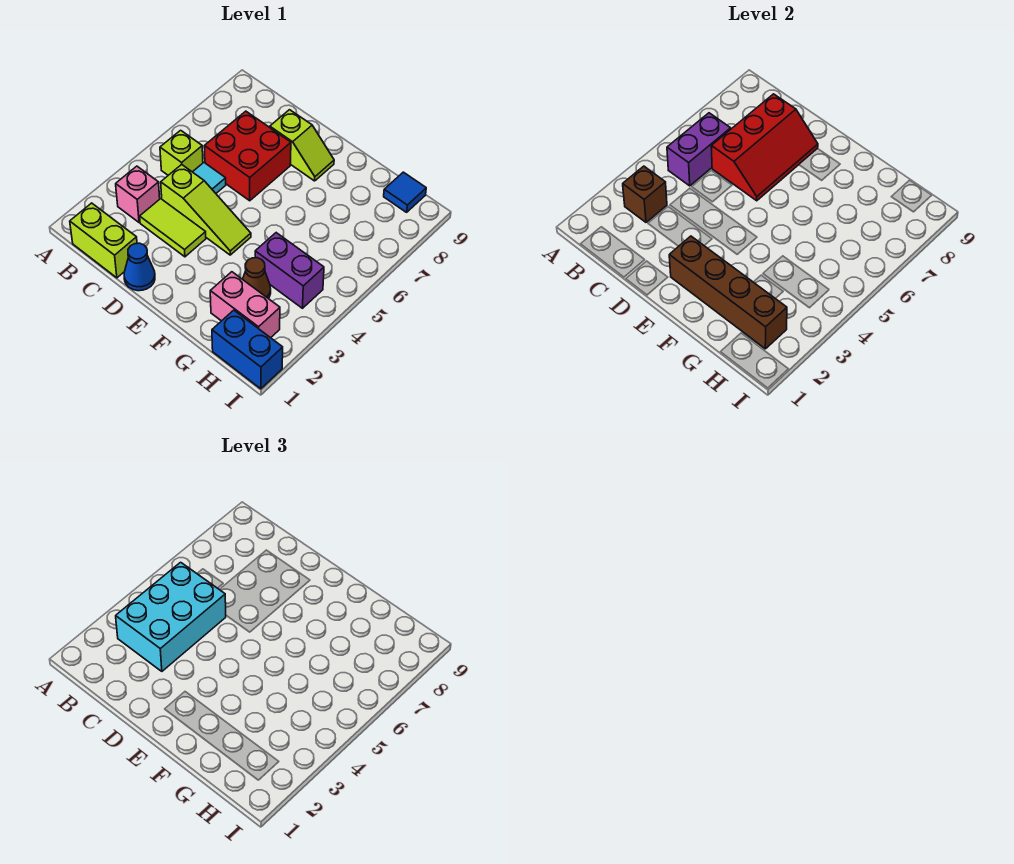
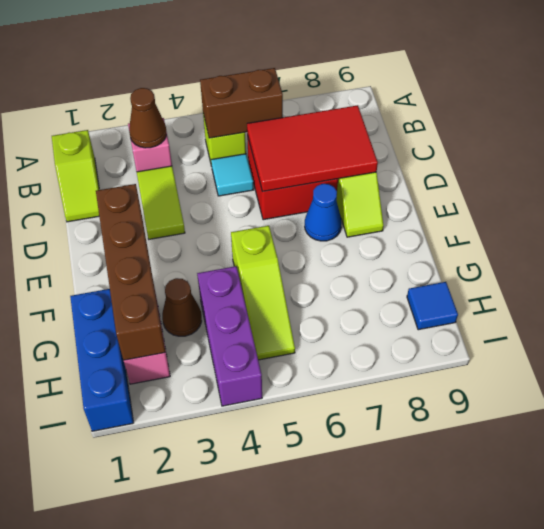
lime 1x2 brick [70,203,137,278] -> lime 1x2 slope [52,130,99,222]
brown 1x1 brick [623,166,667,222] -> brown 1x1 cone [129,88,166,148]
cyan 2x3 brick [116,562,226,671] -> none
purple 1x2 brick [667,113,731,186] -> brown 1x2 brick [200,68,283,138]
lime 1x3 slope [161,165,251,255] -> lime 1x3 slope moved to [231,226,295,360]
red 2x3 slope [711,94,818,201] -> red 2x3 tile [247,105,378,192]
blue 1x1 cone [124,243,155,291] -> blue 1x1 cone moved to [305,184,342,241]
purple 1x2 brick [255,233,324,308] -> purple 1x3 brick [197,266,262,406]
blue 1x2 brick [212,310,283,389] -> blue 1x3 brick [70,289,133,431]

